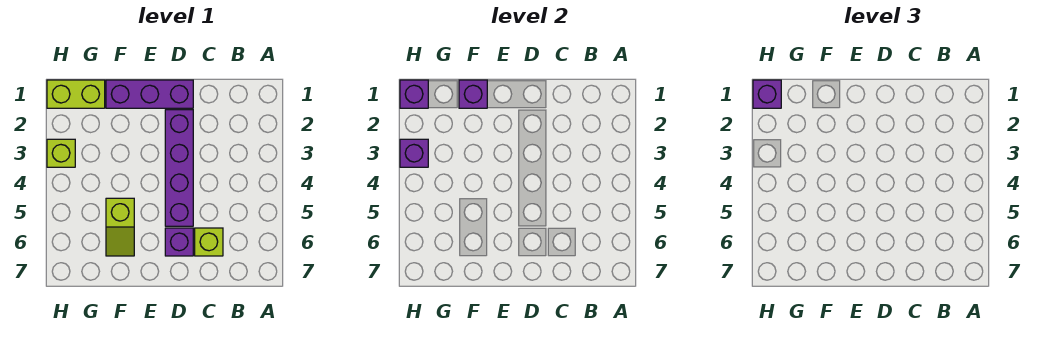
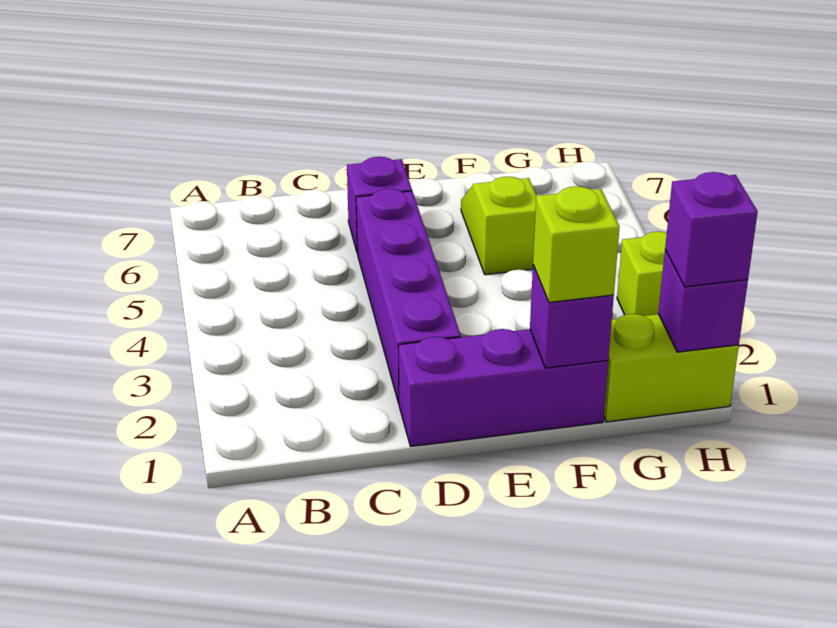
lime 1x1 brick [195,228,223,256] -> lime 1x1 brick moved to [533,186,620,302]
purple 1x1 brick [400,139,428,167] -> none

